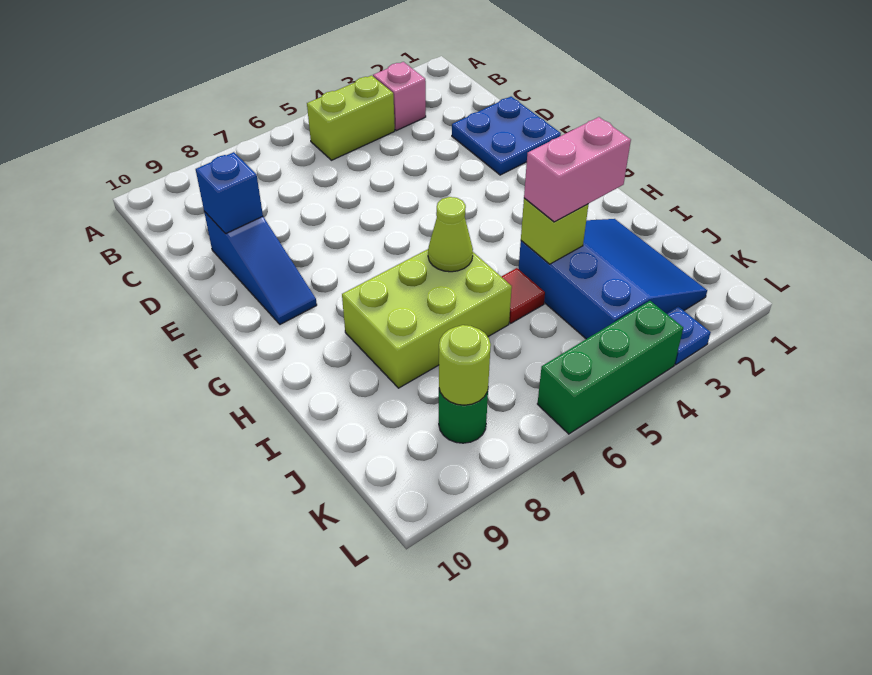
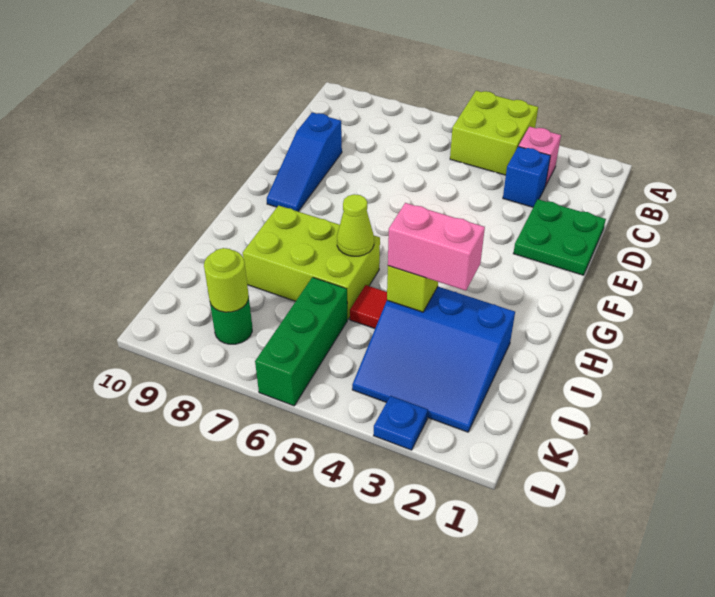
lime 1x2 brick [307,75,395,160] -> lime 2x2 brick [450,91,538,175]
blue 2x2 plate [452,97,561,175] -> green 2x2 plate [513,199,606,275]
blue 1x1 brick [196,152,263,234] -> blue 1x1 brick moved to [503,146,550,207]
blue 3x3 slope [519,219,707,339] -> blue 3x3 slope turned to [352,287,515,432]
green 1x3 brick [538,301,683,434] -> green 1x3 brick turned to [255,277,347,406]

